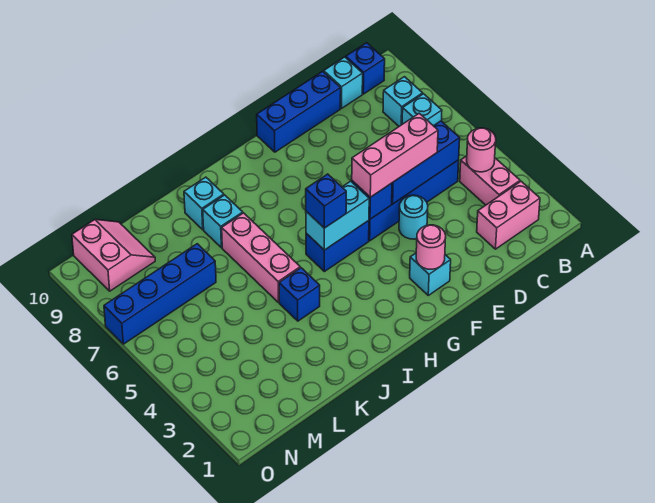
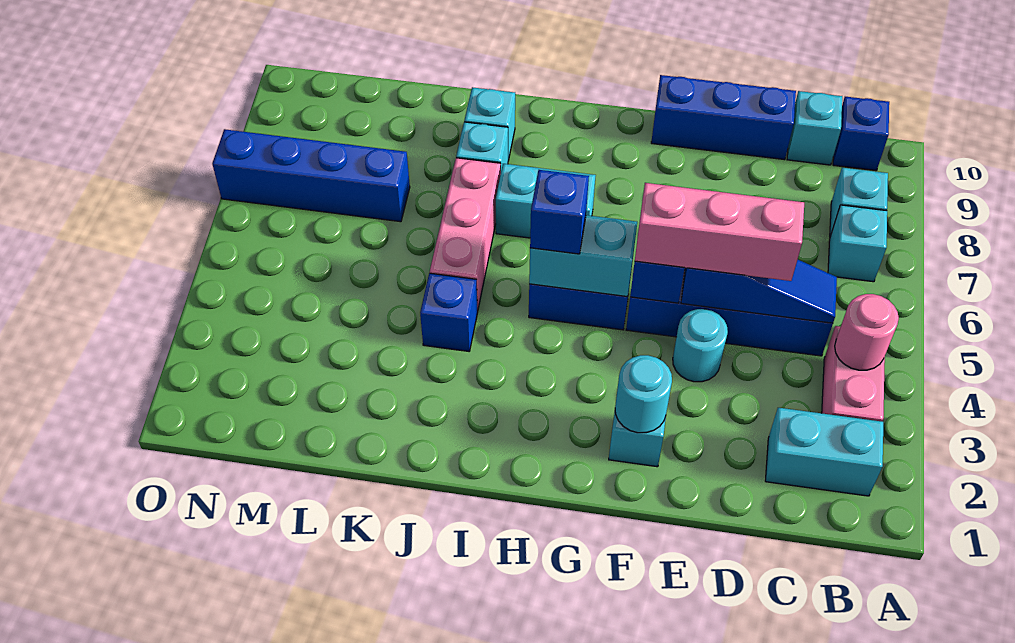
pink 1x2 brick [477,181,540,249] -> cyan 1x2 brick [765,408,883,496]
blue 1x3 brick [392,121,460,204] -> blue 1x3 slope [681,260,837,323]
pink 1x1 round brick [416,225,446,269] -> cyan 1x1 round brick [615,355,672,433]
none -> cyan 1x2 brick [496,164,596,238]
pink 2x2 slope [72,219,155,291] -> none

